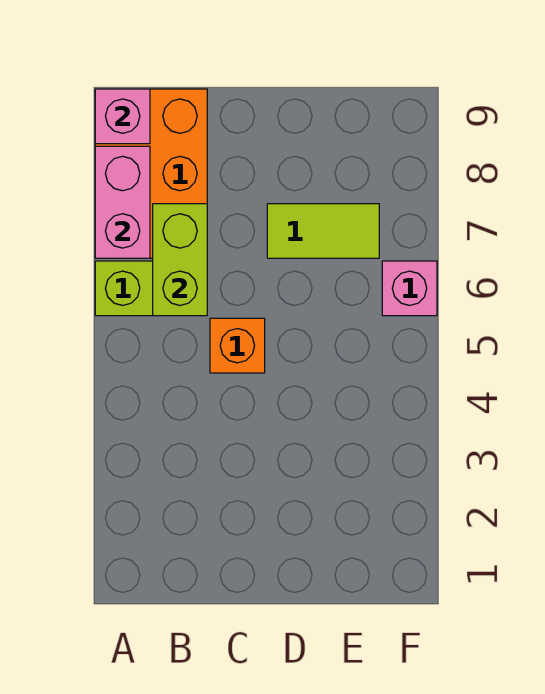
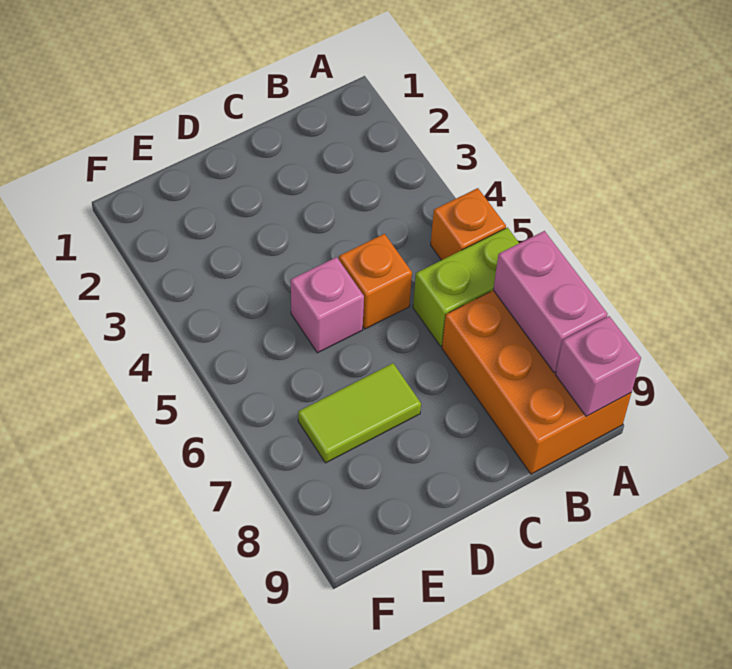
none -> orange 1x1 brick [431,188,506,260]
lime 1x2 brick [153,204,207,316] -> none
pink 1x1 brick [382,261,437,316] -> pink 1x1 brick moved to [291,257,364,353]

